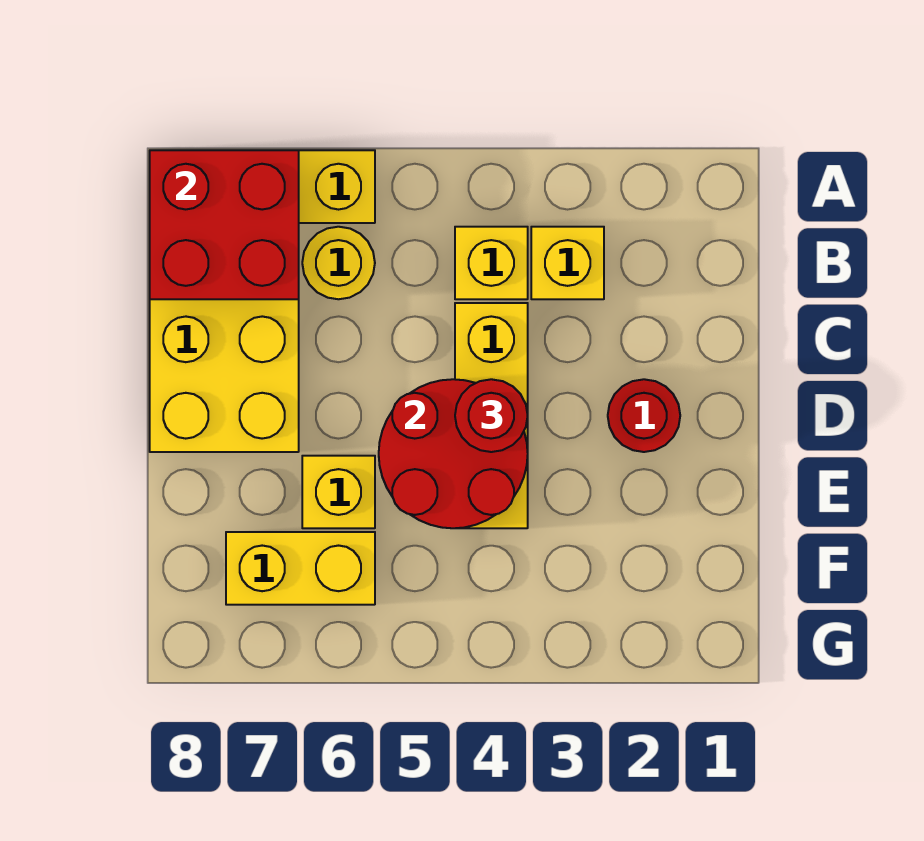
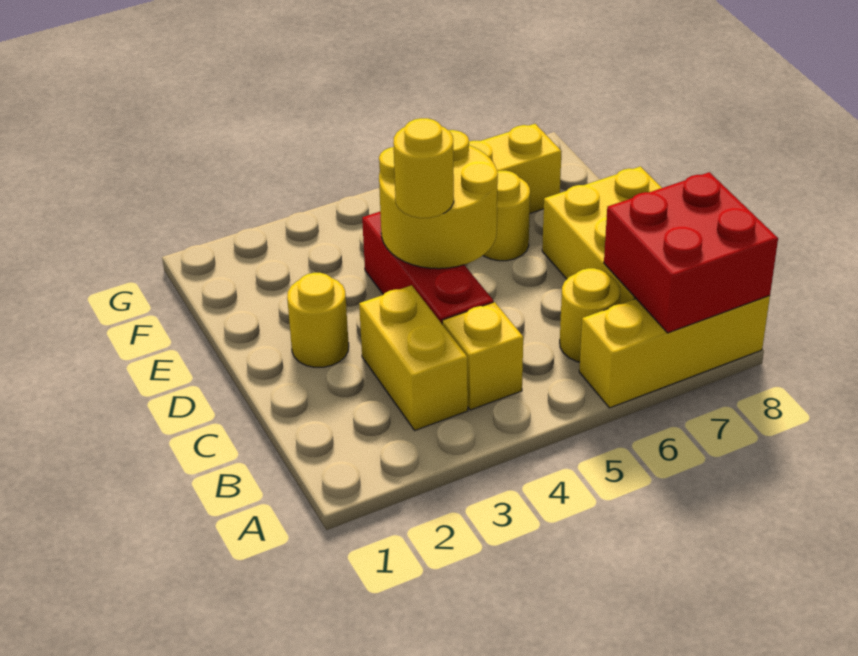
yellow 1x1 brick [531,227,604,299] -> yellow 1x2 brick [359,285,468,430]
yellow 1x3 brick [455,303,528,528] -> red 1x3 brick [362,212,493,323]
red 1x1 round brick [608,379,680,452] -> yellow 1x1 round brick [287,273,349,367]
red 2x2 round brick [379,379,528,528] -> yellow 2x2 round brick [379,130,498,269]
red 1x1 round brick [455,379,528,452] -> yellow 1x1 round brick [393,118,454,218]
yellow 1x1 brick [302,456,375,528] -> yellow 1x1 round brick [483,171,530,261]

